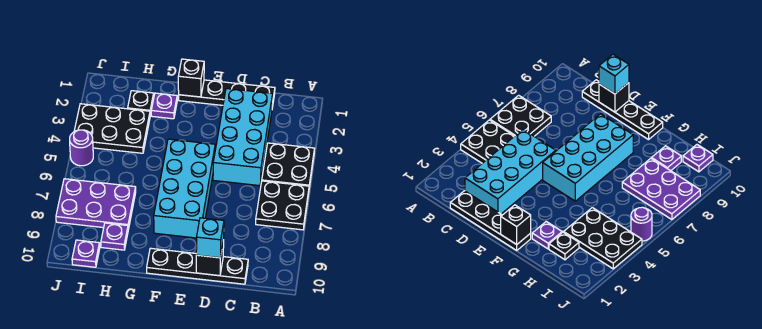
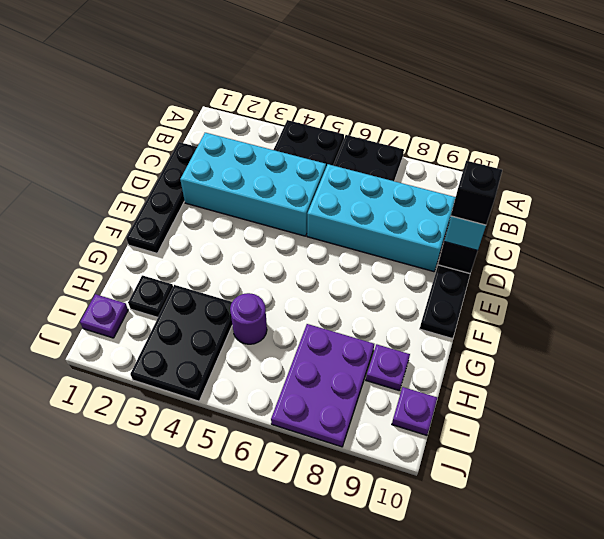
cyan 2x4 brick [154,139,215,238] -> cyan 2x4 brick moved to [307,164,456,272]
black 1x1 brick [178,59,204,97] -> black 1x1 brick moved to [451,161,502,225]
purple 1x1 plate [151,93,177,119] -> purple 1x1 plate moved to [80,294,128,338]
purple 1x1 round brick [70,130,93,166] -> purple 1x1 round brick moved to [230,293,267,344]

